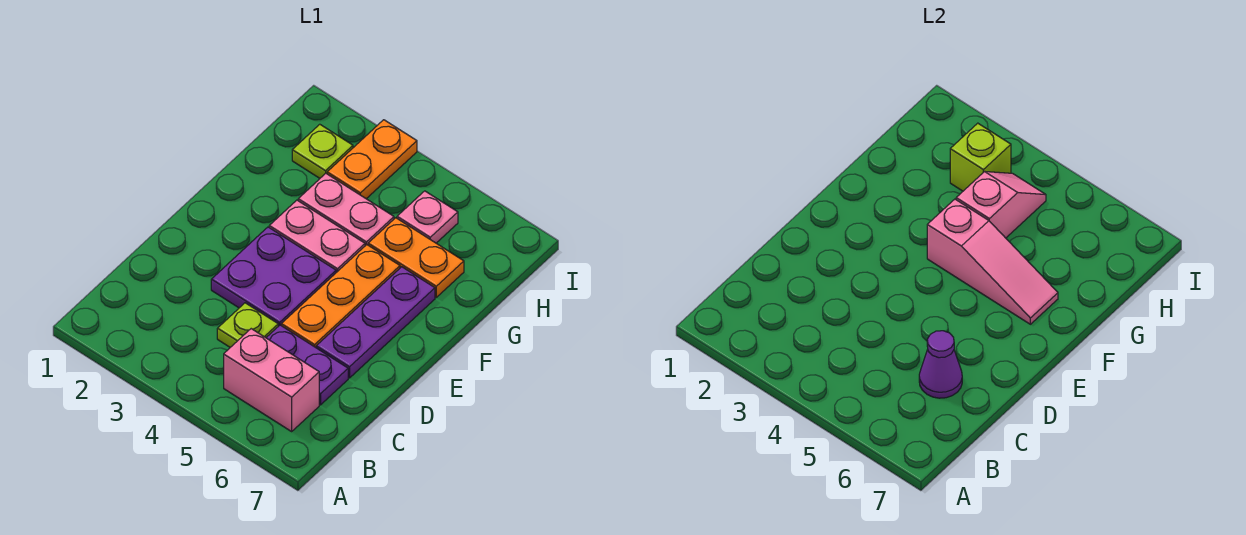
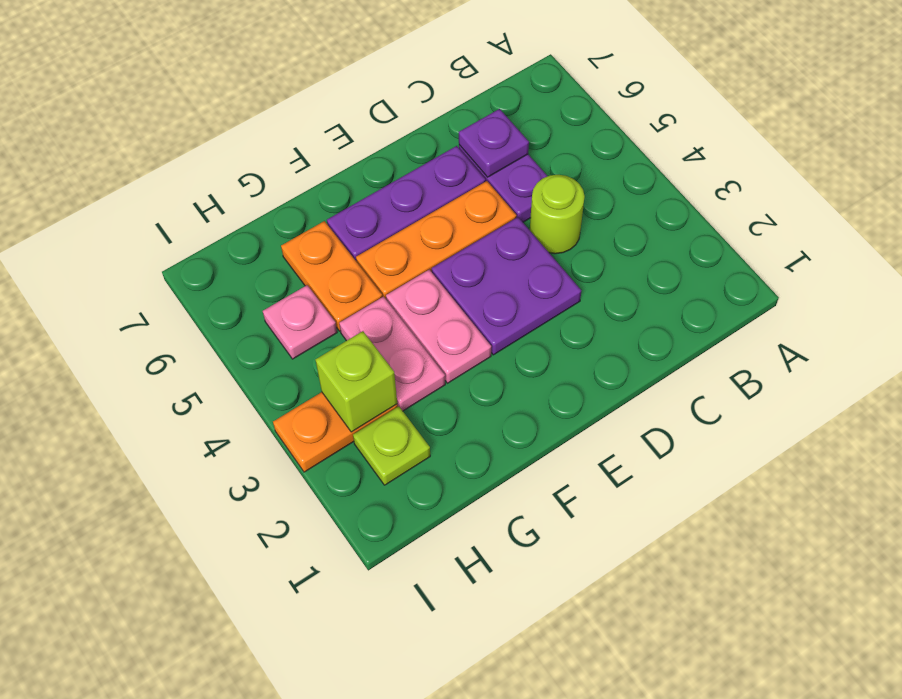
pink 1x2 brick [224,329,319,431] -> none
lime 1x1 plate [217,303,278,347] -> lime 1x1 round brick [530,175,585,254]
purple 1x1 cone [919,331,962,398] -> purple 1x1 plate [459,109,529,177]
pink 1x3 slope [927,199,1058,324] -> none
pink 1x2 slope [956,171,1046,238] -> none

